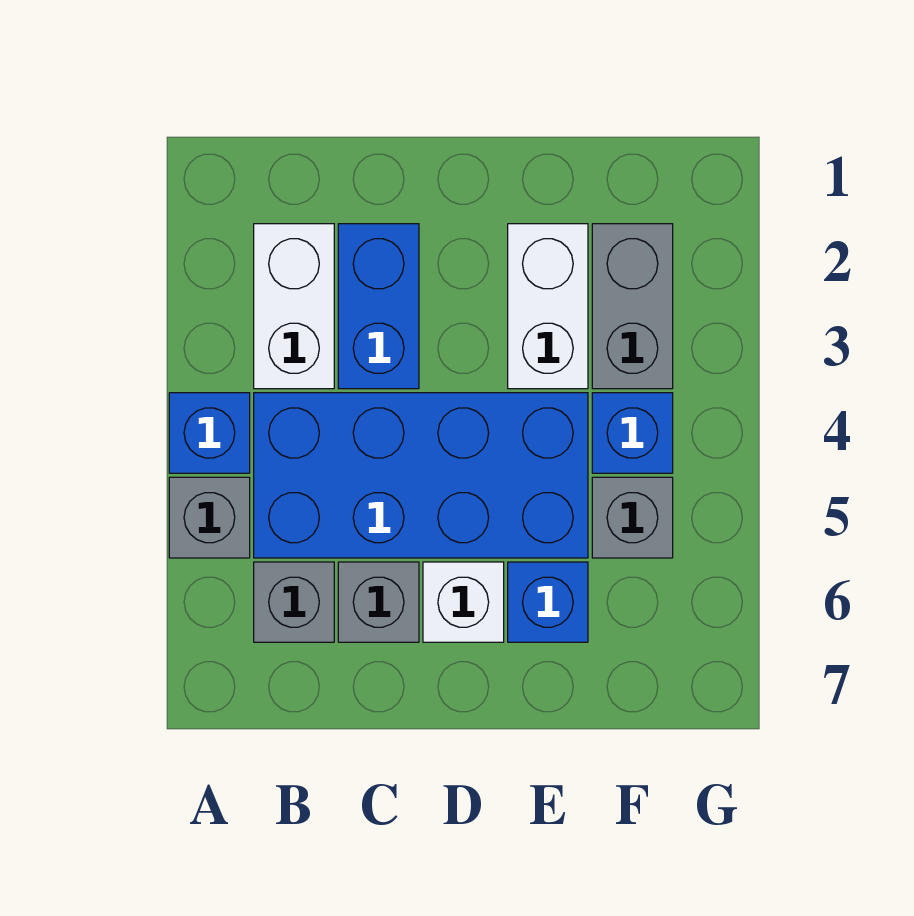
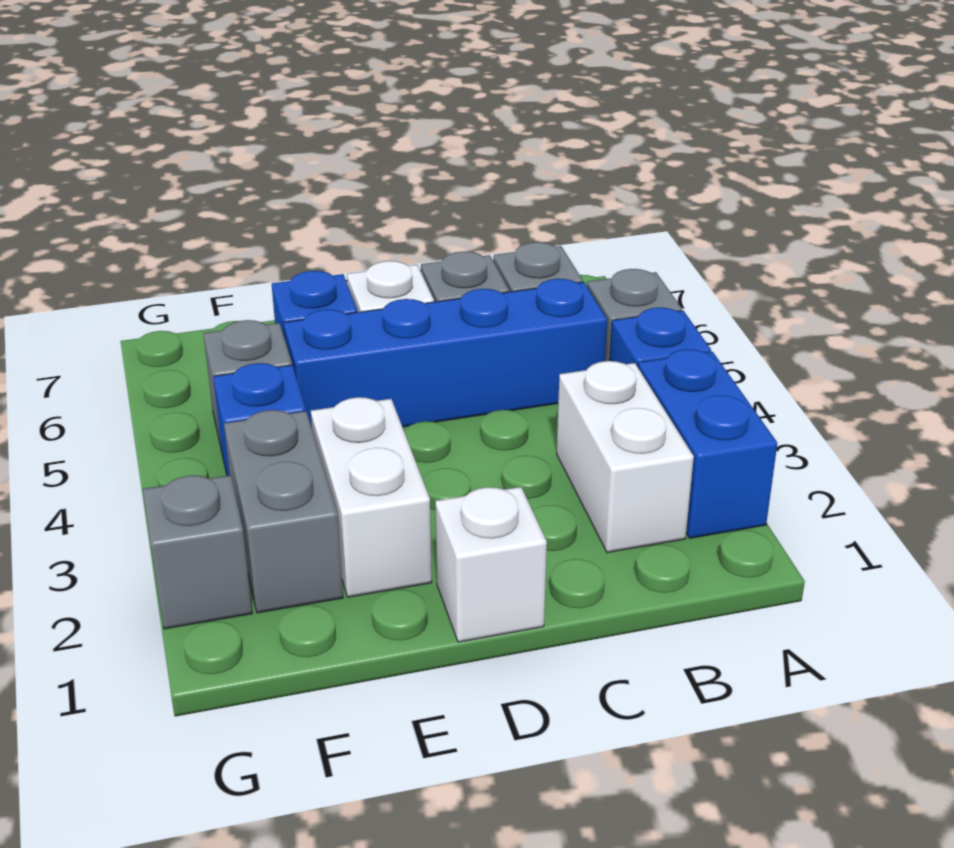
blue 2x4 brick [254,393,588,558] -> blue 1x4 brick [284,279,607,428]
blue 1x2 brick [338,224,419,389] -> blue 1x2 brick moved to [638,349,777,538]
none -> white 1x1 brick [435,487,547,642]
none -> grey 1x1 brick [143,475,252,629]

